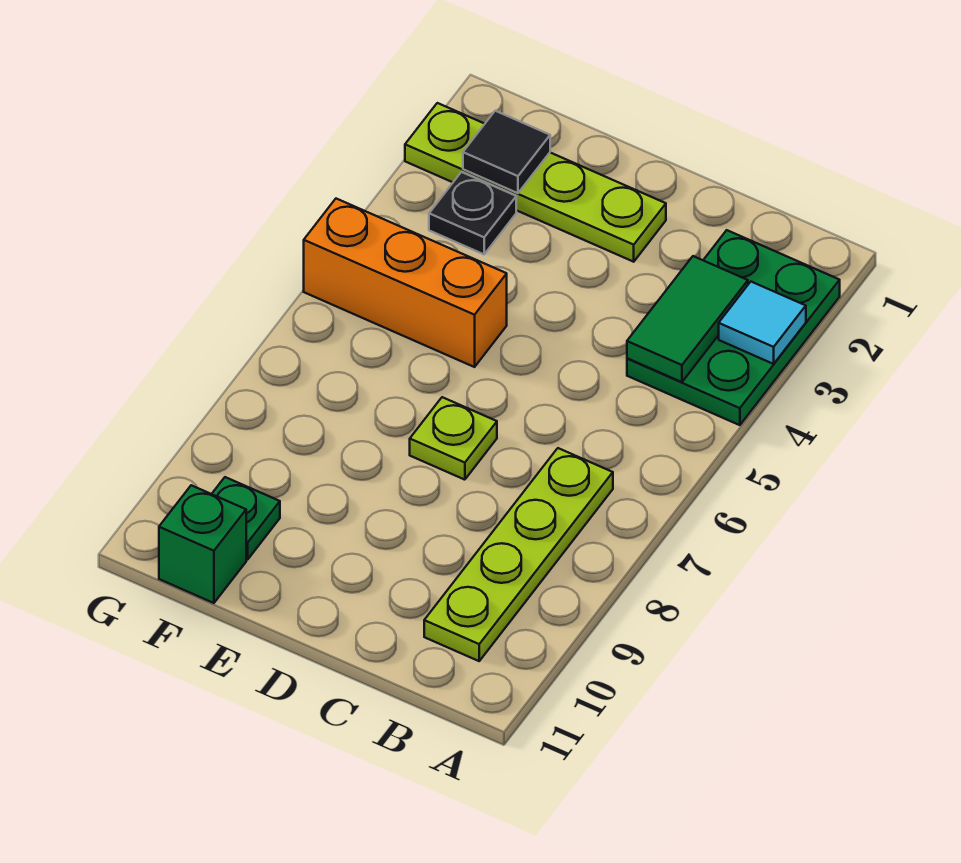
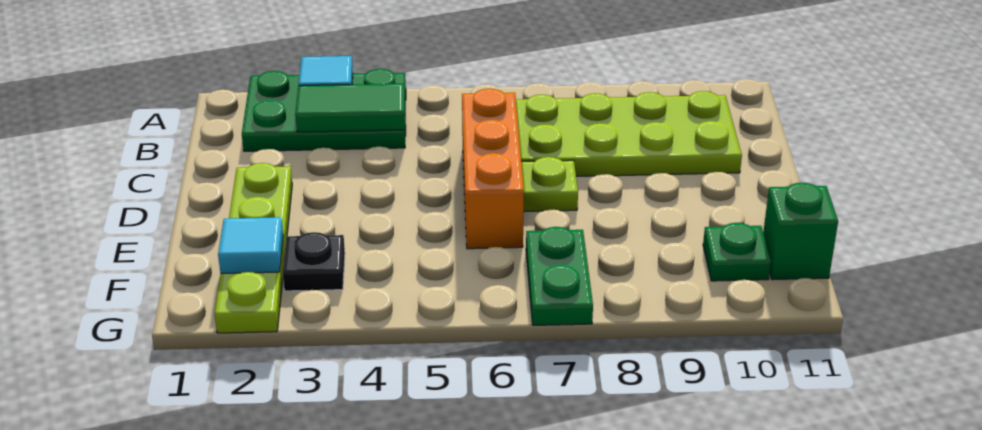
lime 1x4 plate [424,448,613,661] -> lime 2x4 plate [516,91,742,176]
orange 1x3 brick [304,199,507,367] -> orange 1x3 brick moved to [462,89,524,249]
black 1x1 tile [463,111,550,193] -> cyan 1x1 tile [218,217,283,273]
none -> green 1x2 plate [526,227,593,325]

